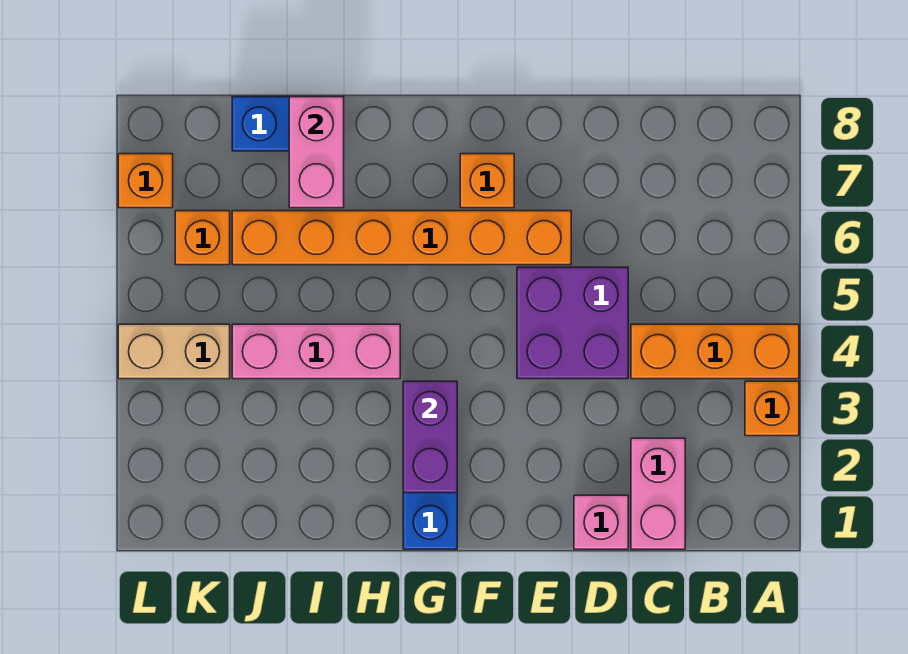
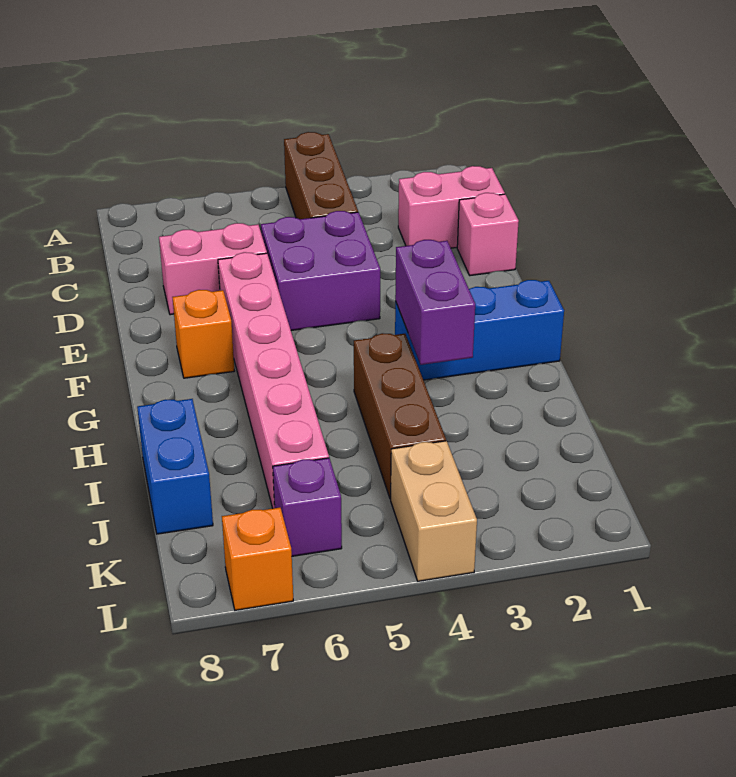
orange 1x1 brick [745,381,799,436] -> none
orange 1x3 brick [631,324,799,379] -> brown 1x3 brick [284,132,358,219]
orange 1x6 brick [232,211,571,265] -> pink 1x6 brick [218,252,329,508]
purple 1x2 brick [403,381,457,493] -> purple 1x2 brick turned to [395,240,475,365]
pink 1x3 brick [232,324,400,379] -> brown 1x3 brick [354,333,446,499]
pink 1x2 brick [289,97,344,208] -> pink 1x2 brick moved to [159,223,267,315]
orange 1x1 brick [175,211,230,265] -> purple 1x1 brick [273,458,342,556]

